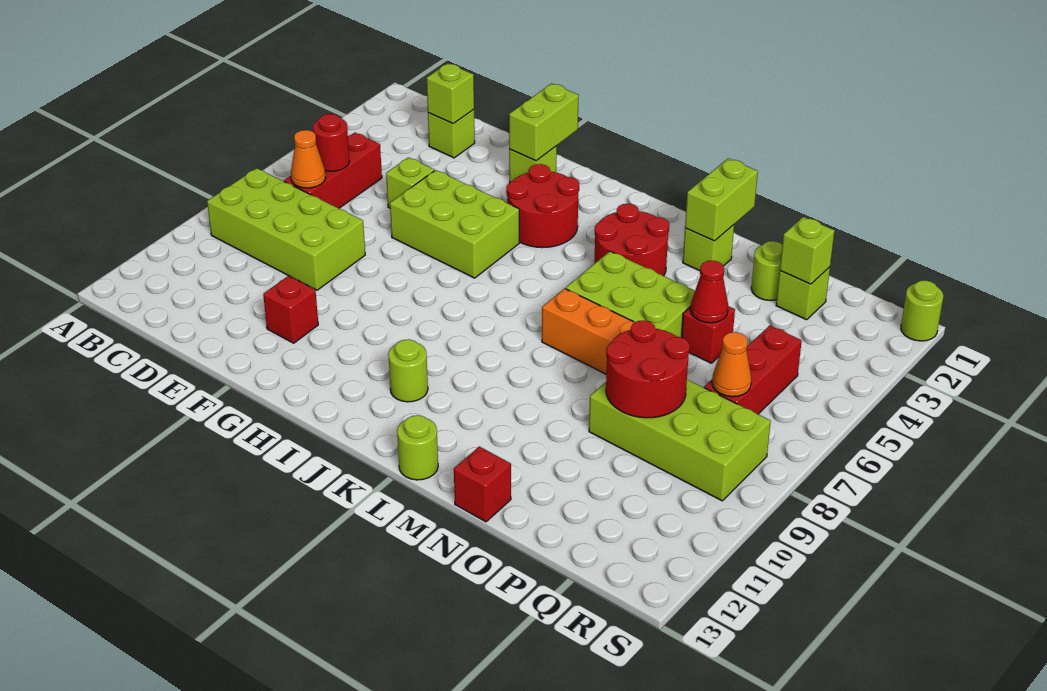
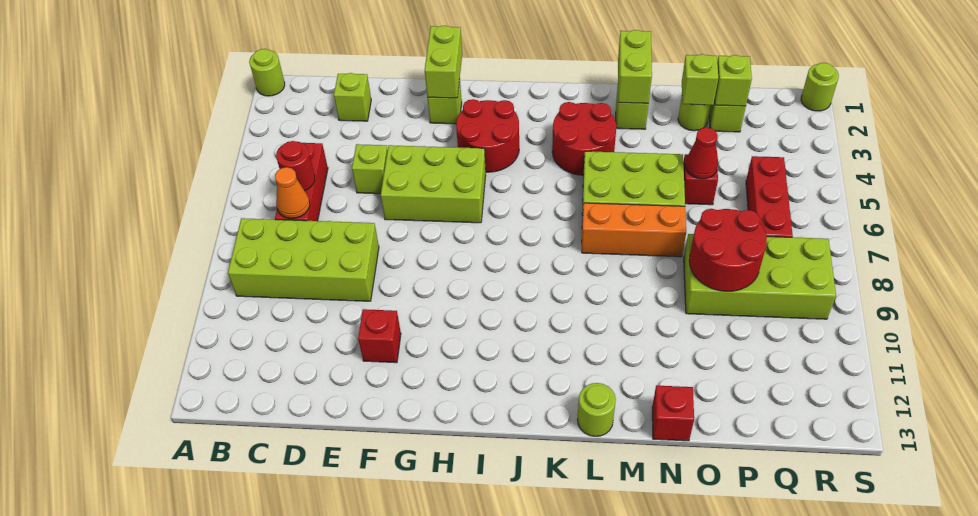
lime 1x1 brick [427,63,474,124] -> lime 1x1 brick moved to [682,54,718,105]
lime 1x1 round brick [388,339,428,402] -> lime 1x1 round brick moved to [249,49,285,96]
orange 1x1 cone [712,332,751,397] -> none

